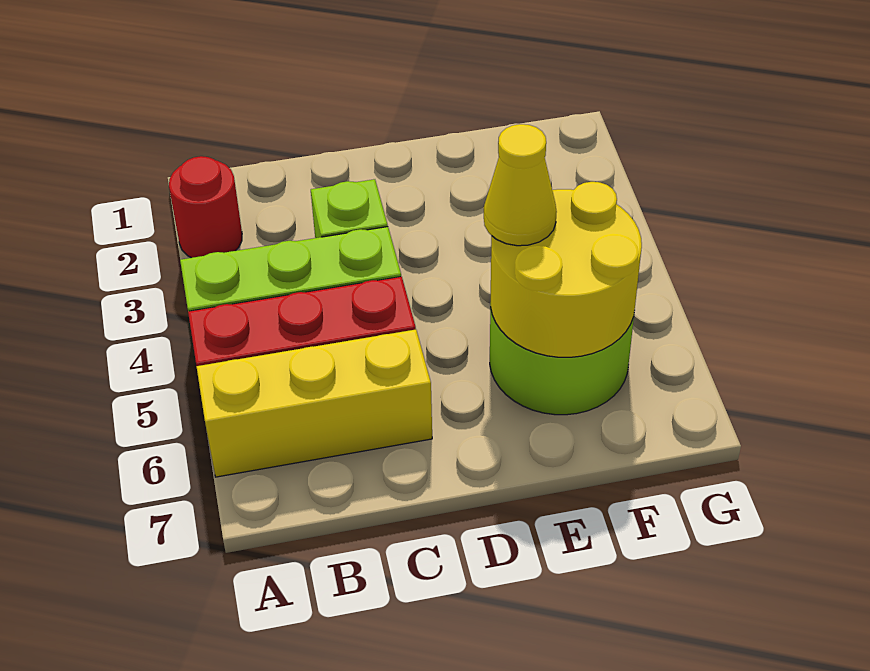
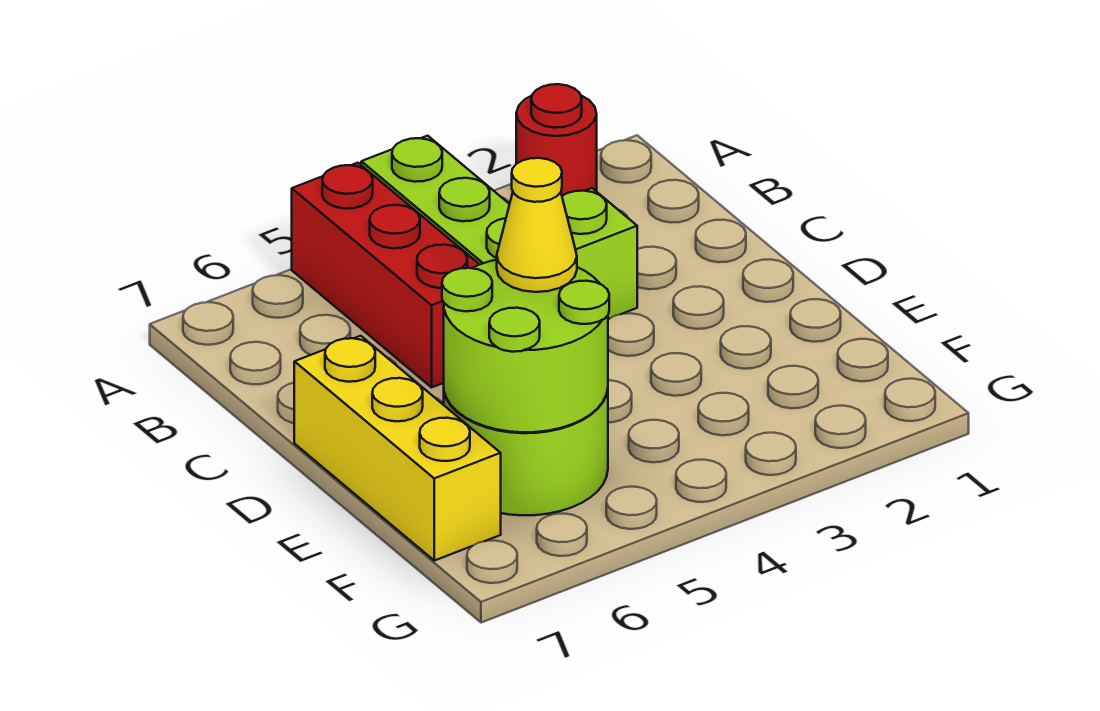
yellow 1x3 brick [197,330,432,477] -> yellow 1x3 brick moved to [294,336,501,561]
yellow 2x2 round brick [491,182,642,357] -> lime 2x2 round brick [442,260,609,432]

